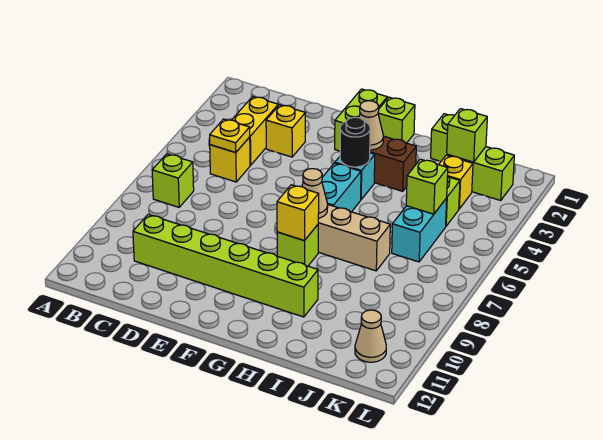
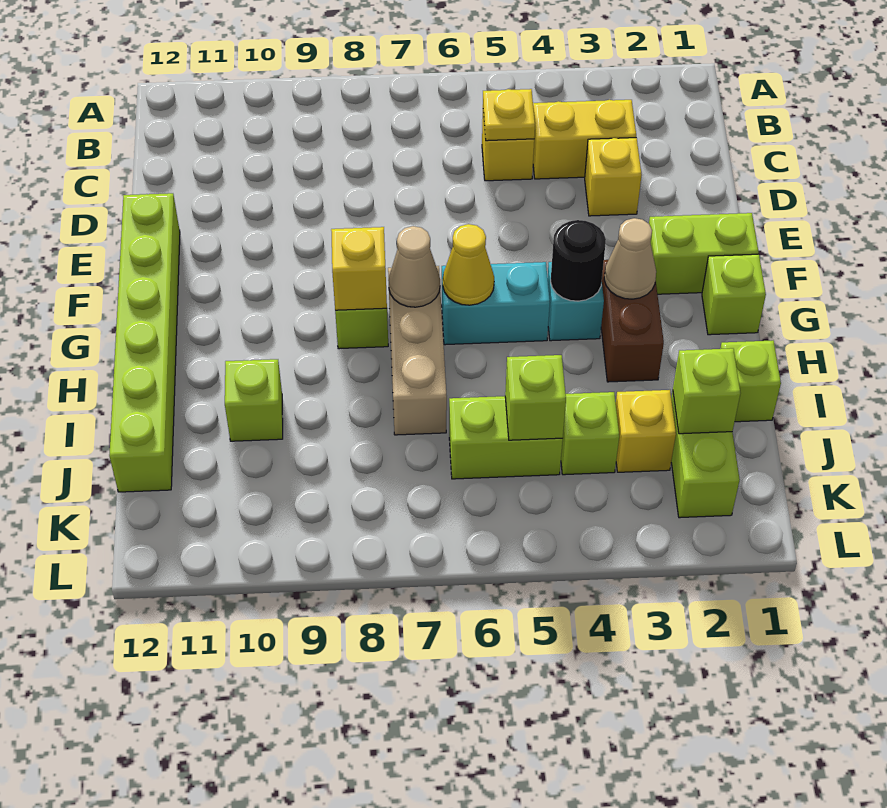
lime 1x1 brick [152,154,194,207] -> lime 1x1 brick moved to [225,359,283,441]
lime 1x6 brick [133,215,318,317] -> lime 1x6 brick moved to [109,193,180,492]
none -> yellow 1x1 cone [443,224,494,305]
cyan 1x2 brick [392,198,447,262] -> lime 1x2 brick [449,396,563,479]
tan 1x1 cone [355,310,386,362] -> none

